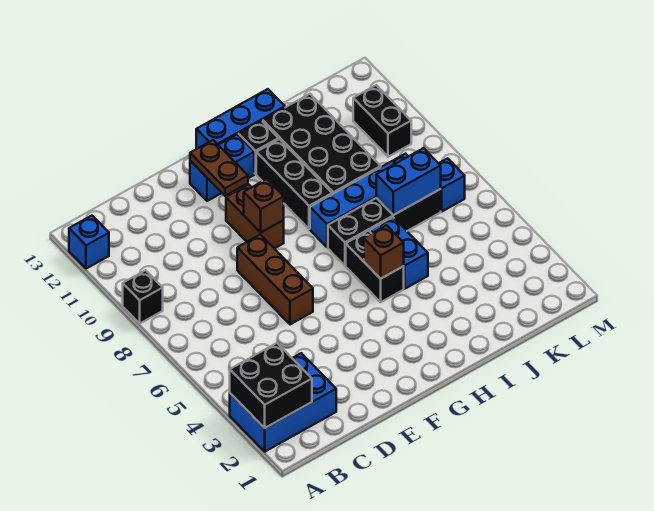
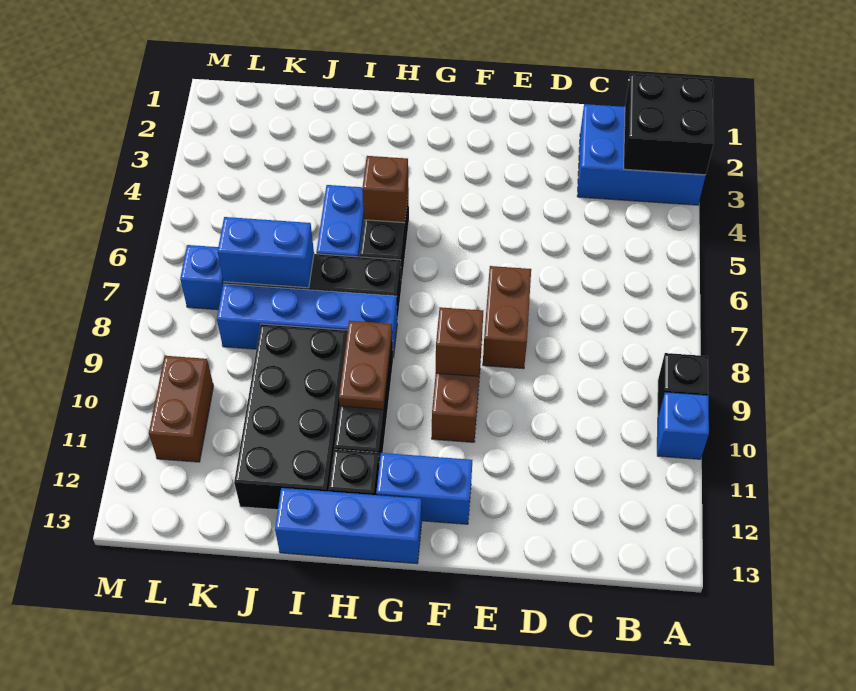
blue 1x1 brick [69,216,109,269] -> blue 1x1 brick moved to [657,392,709,459]
brown 1x3 brick [237,234,313,324] -> brown 1x2 brick [483,266,531,369]
brown 1x2 plate [190,140,248,196] -> brown 1x2 plate moved to [339,321,392,409]
black 1x2 brick [353,85,411,157] -> brown 1x2 brick [149,356,213,462]

